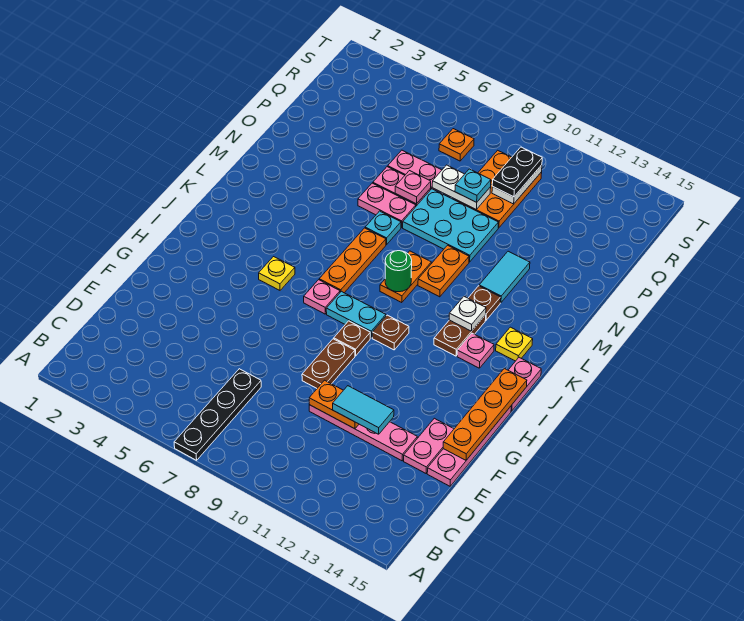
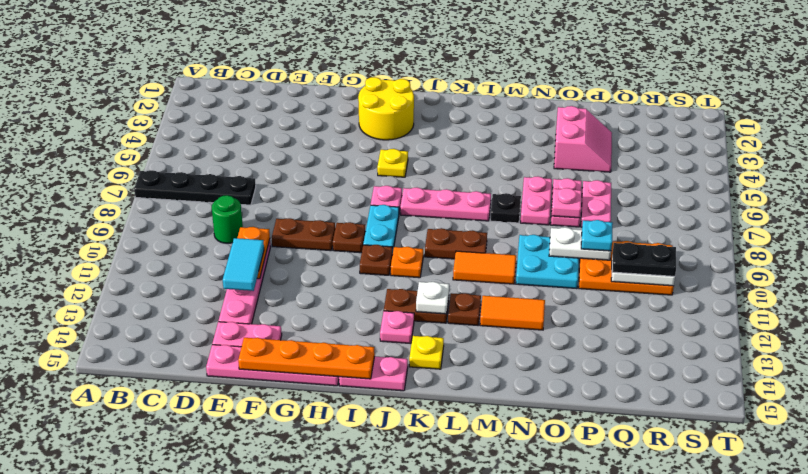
none -> yellow 2x2 round brick [358,77,414,140]
orange 1x3 plate [319,228,386,293] -> pink 1x3 plate [400,188,491,221]
orange 1x2 plate [380,251,431,303] -> brown 1x2 plate [425,228,487,259]
green 1x1 round brick [385,251,412,292] -> green 1x1 round brick moved to [212,195,243,243]
orange 1x2 plate [418,245,469,297] -> orange 1x2 tile [453,251,516,284]
cyan 1x1 plate [365,211,401,245] -> black 1x1 plate [490,193,521,223]
cyan 1x2 tile [479,251,530,303] -> orange 1x2 tile [480,296,545,330]
cyan 2x3 plate [403,189,499,262] -> cyan 2x2 plate [516,235,579,289]
none -> pink 2x2 slope [554,106,612,172]
white 1x2 plate [432,165,491,210] -> white 1x2 plate turned to [549,227,611,260]
orange 1x1 plate [439,129,474,161] -> orange 1x1 plate moved to [391,247,423,278]

